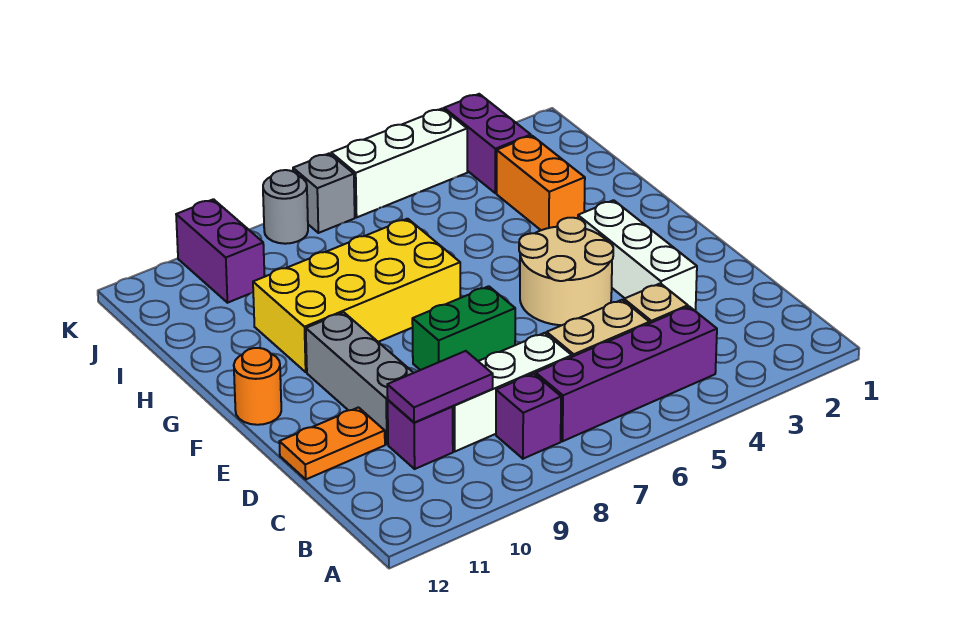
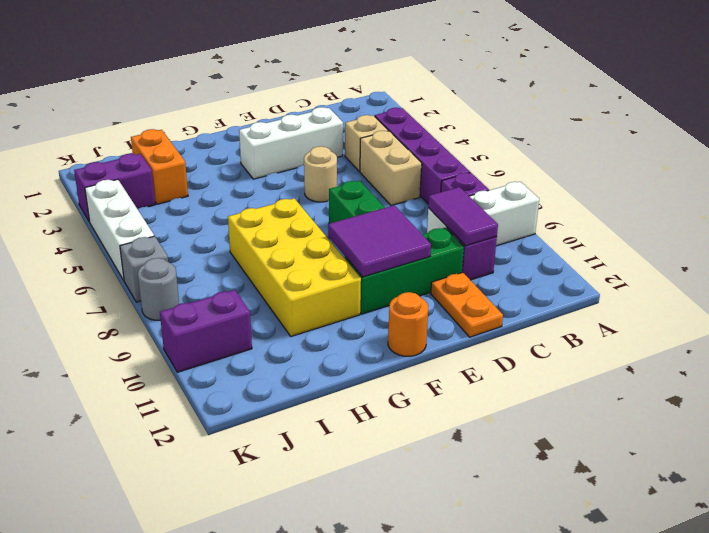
white 1x3 brick [452,333,572,451] -> white 1x3 brick turned to [427,182,539,246]
grey 1x3 brick [306,312,413,444] -> green 1x3 brick [345,228,464,314]
tan 2x2 round brick [519,218,613,325] -> tan 1x1 round brick [304,146,337,202]
none -> purple 2x2 tile [328,205,431,277]
orange 1x2 brick [497,136,585,230] -> orange 1x2 brick turned to [131,129,188,204]

